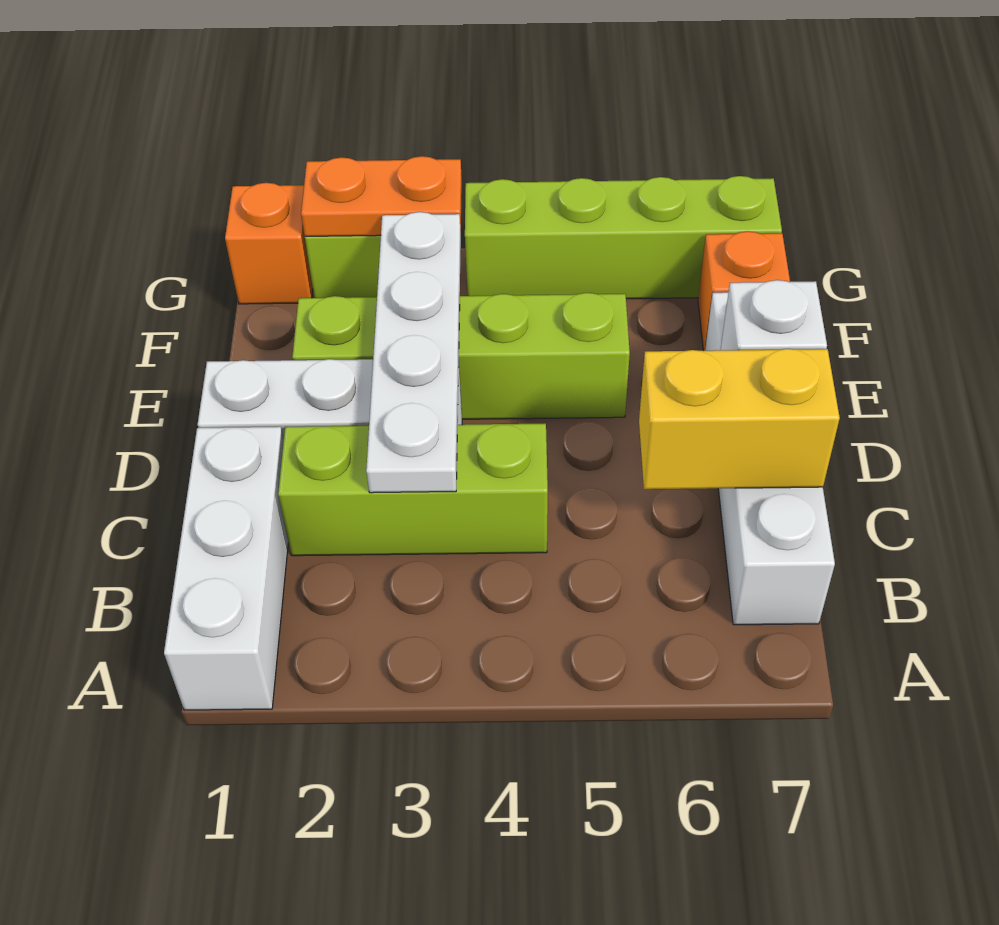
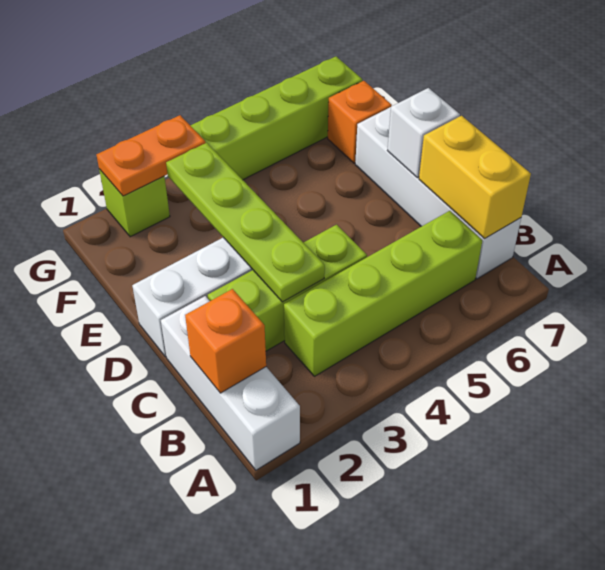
white 1x4 plate [366,212,461,493] -> lime 1x4 plate [166,143,325,302]
yellow 1x2 brick [639,349,840,489] -> yellow 1x2 brick turned to [419,116,531,238]
lime 1x4 brick [292,293,630,419] -> lime 1x4 brick moved to [284,211,482,376]
orange 1x1 brick [225,183,313,304] -> orange 1x1 brick moved to [185,289,266,393]

